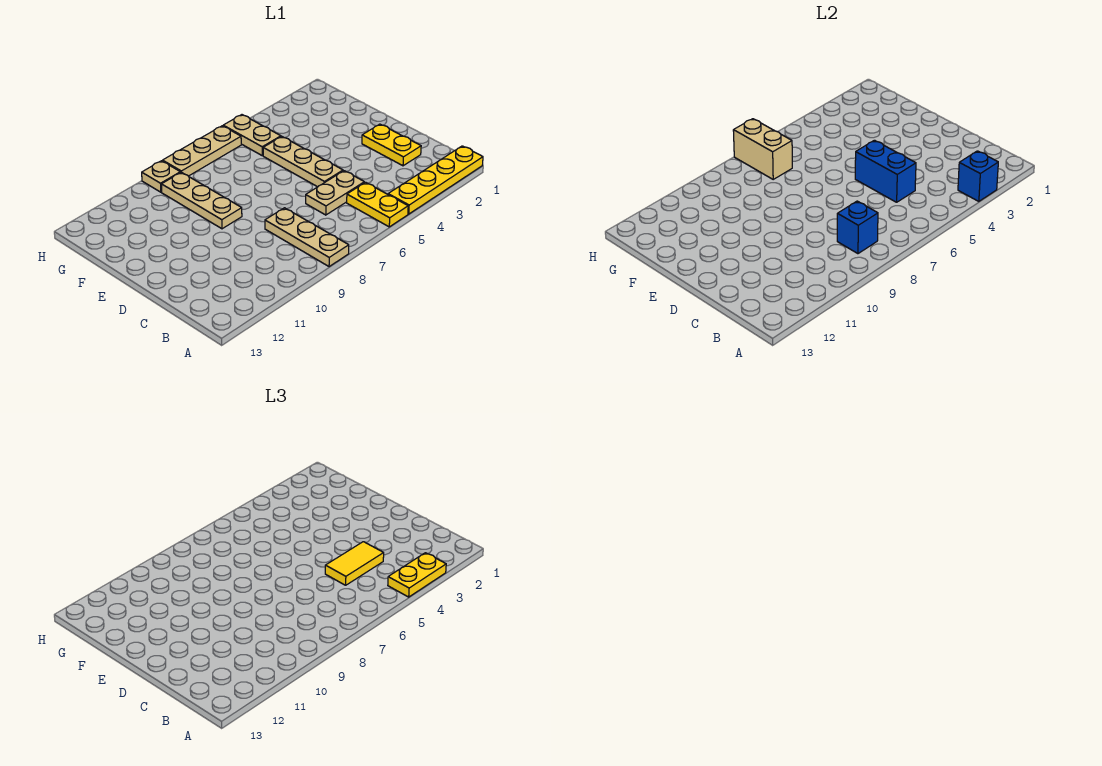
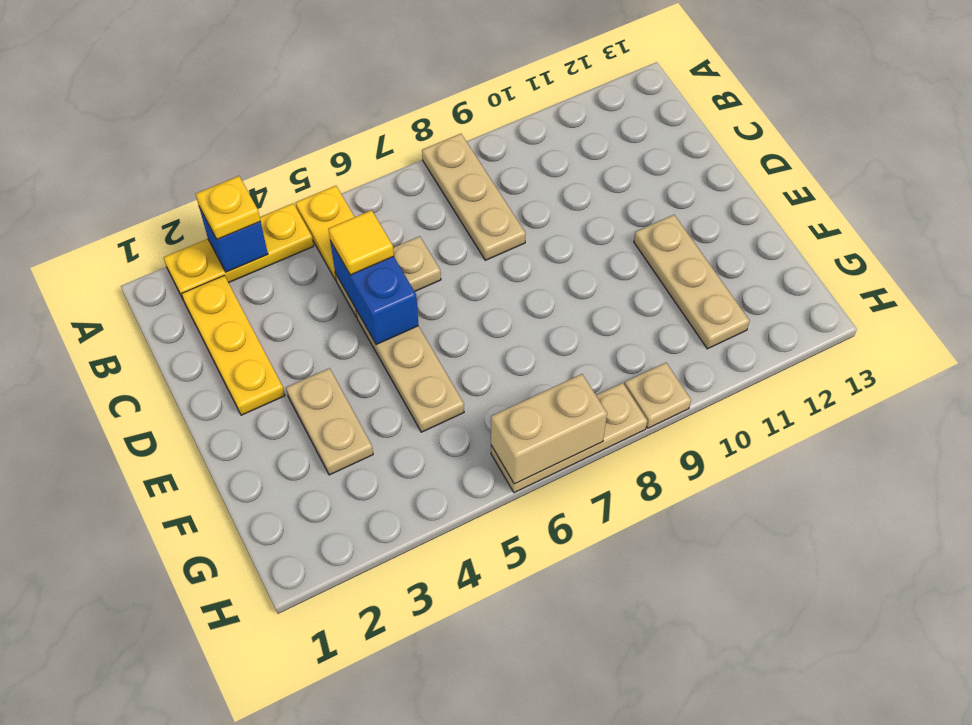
yellow 1x4 plate [388,146,483,214] -> yellow 1x3 plate [163,204,314,301]
yellow 1x2 plate [388,553,446,597] -> yellow 1x1 plate [196,176,260,239]
blue 1x1 brick [837,201,878,254] -> none
yellow 1x2 plate [362,124,421,166] -> yellow 1x3 plate [182,276,285,415]
yellow 1x2 tile [325,542,384,585] -> yellow 1x1 tile [328,210,394,275]
tan 1x3 plate [161,172,242,229] -> tan 1x3 plate moved to [634,215,749,349]
tan 1x2 plate [223,115,281,155] -> tan 1x2 plate moved to [286,368,373,475]
tan 1x2 brick [733,119,792,179] -> tan 1x2 brick turned to [491,374,607,484]

